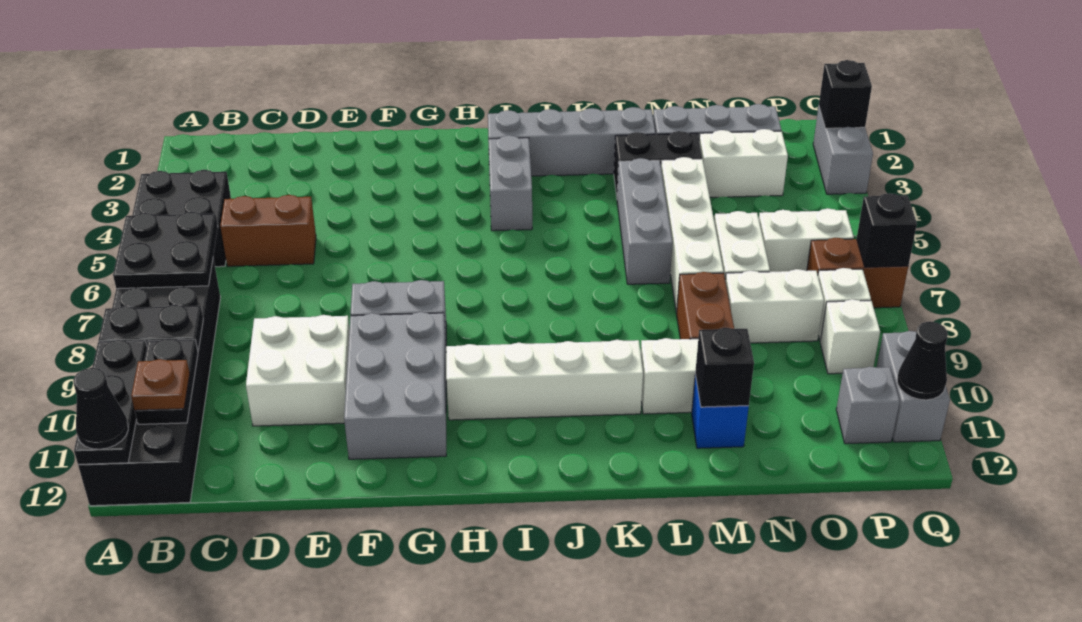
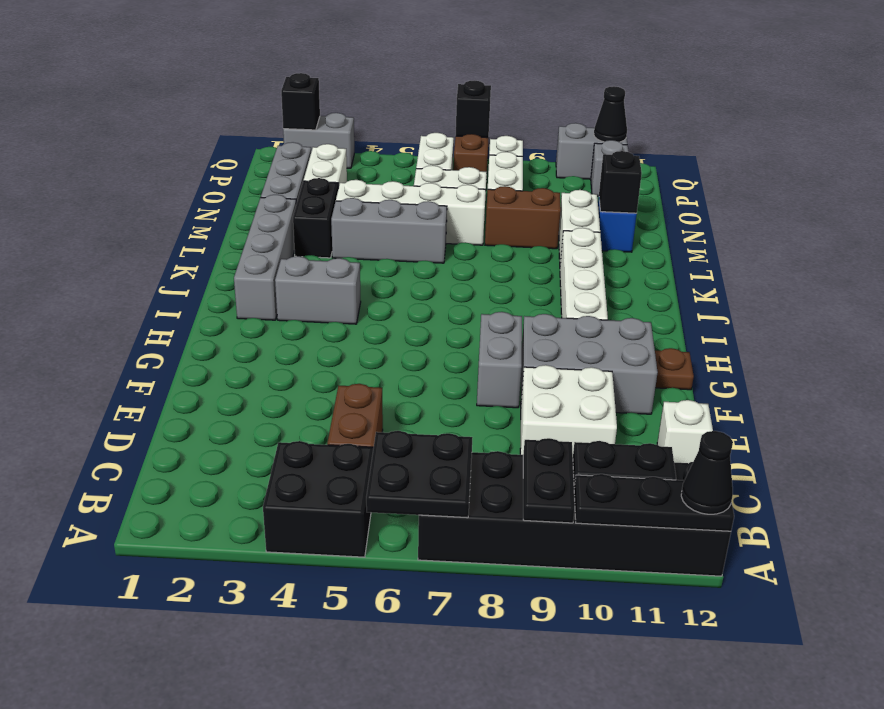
brown 1x1 plate [131,359,190,410] -> brown 1x1 plate moved to [655,348,694,390]
white 1x1 brick [820,299,880,374] -> white 1x1 brick moved to [657,400,713,463]

